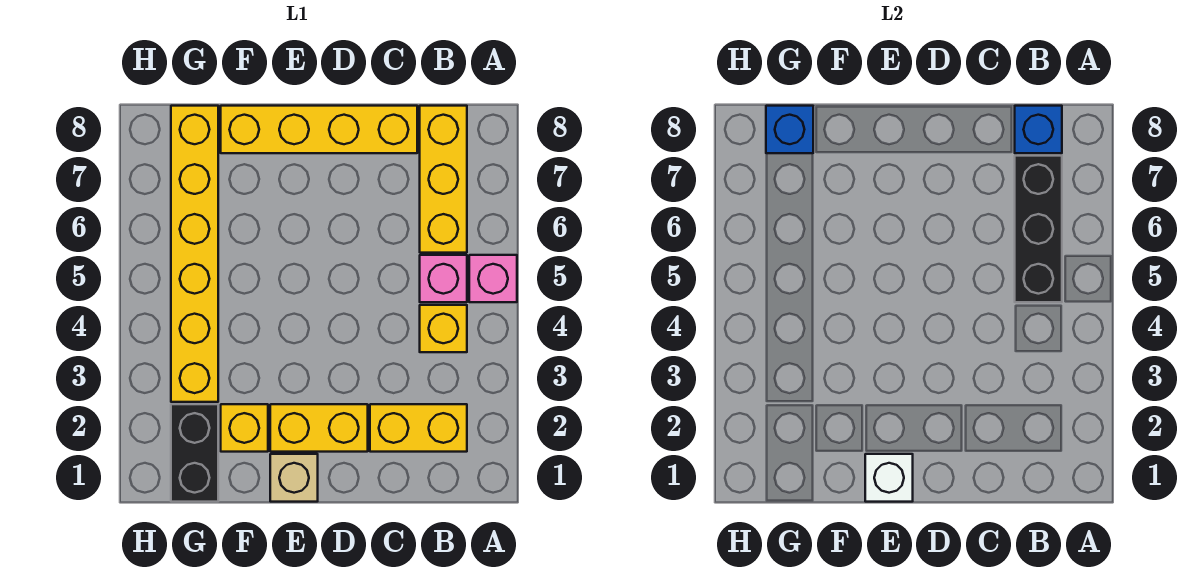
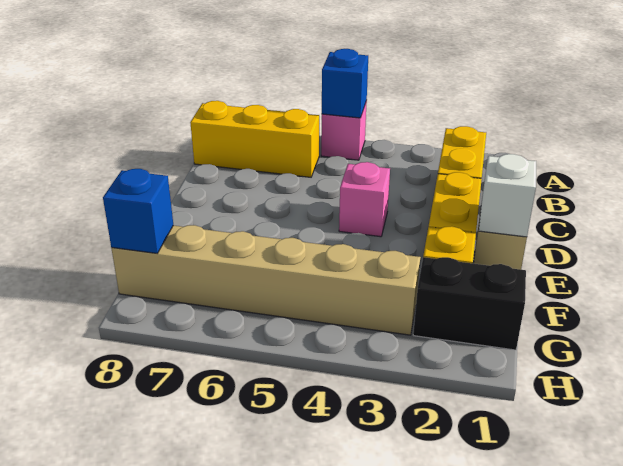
yellow 1x1 brick [420,305,467,352] -> none
pink 1x1 brick [420,255,467,302] -> pink 1x1 brick moved to [339,162,390,237]
black 1x3 brick [1015,156,1062,302] -> none
blue 1x1 brick [1015,106,1062,153] -> blue 1x1 brick moved to [322,49,368,118]
yellow 1x4 brick [221,106,417,153] -> none
yellow 1x6 brick [171,106,218,402] -> tan 1x6 brick [111,225,421,335]

